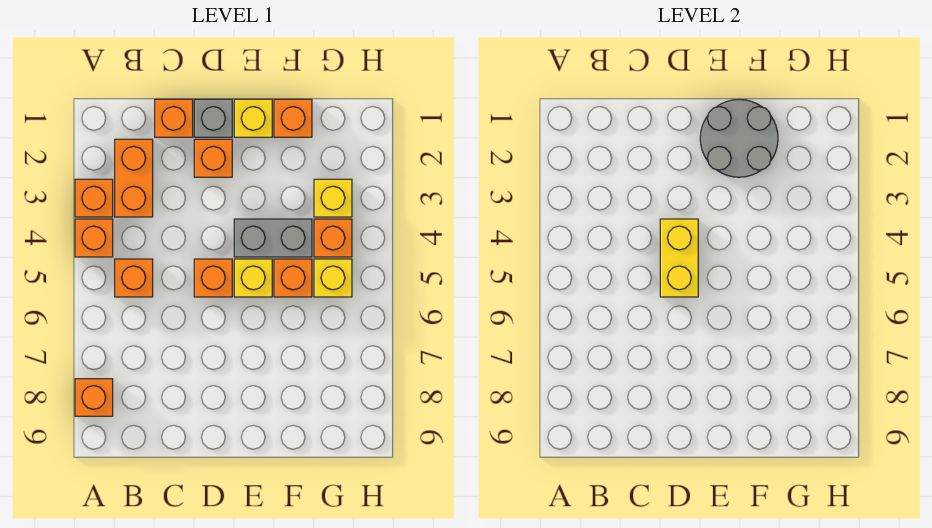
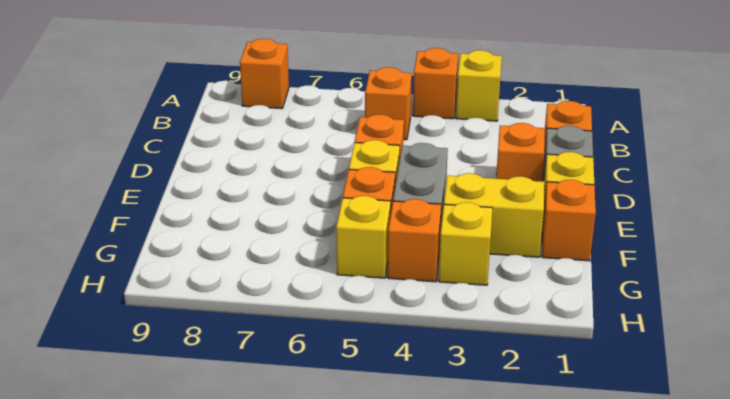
orange 1x1 brick [75,179,113,217] -> yellow 1x1 brick [456,50,502,121]
orange 1x2 brick [115,139,153,217] -> none
yellow 1x2 brick [660,219,698,297] -> yellow 1x2 brick moved to [444,173,544,257]
grey 2x2 round brick [700,99,778,177] -> none

